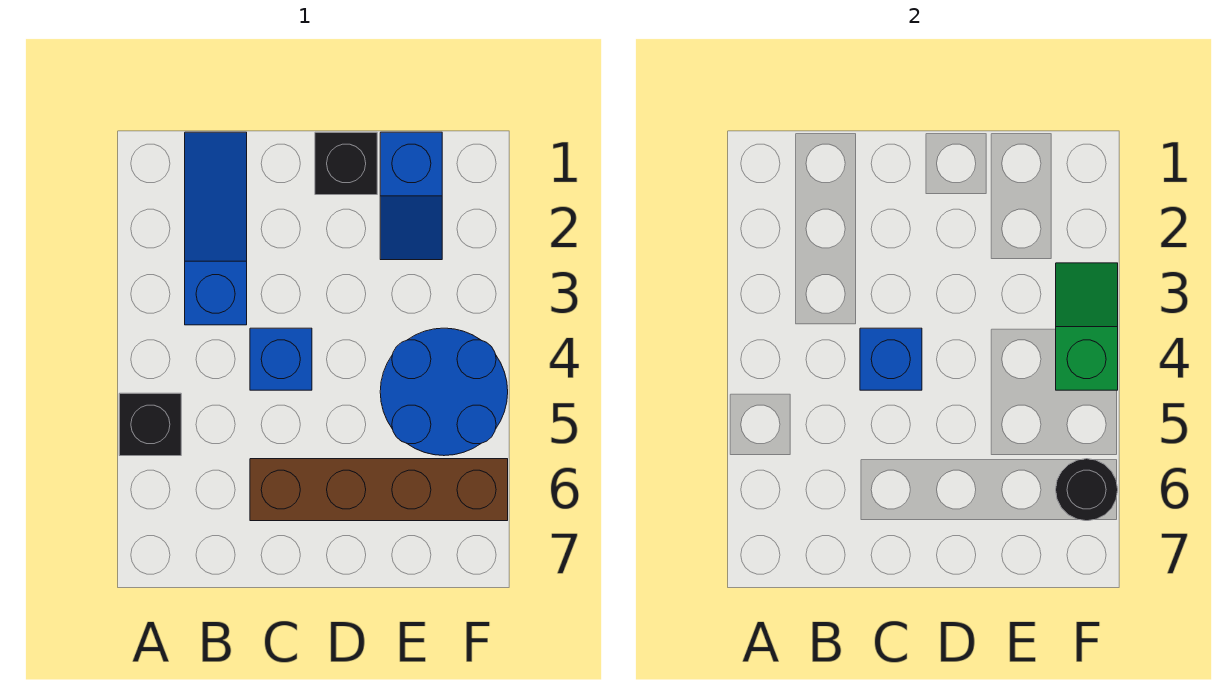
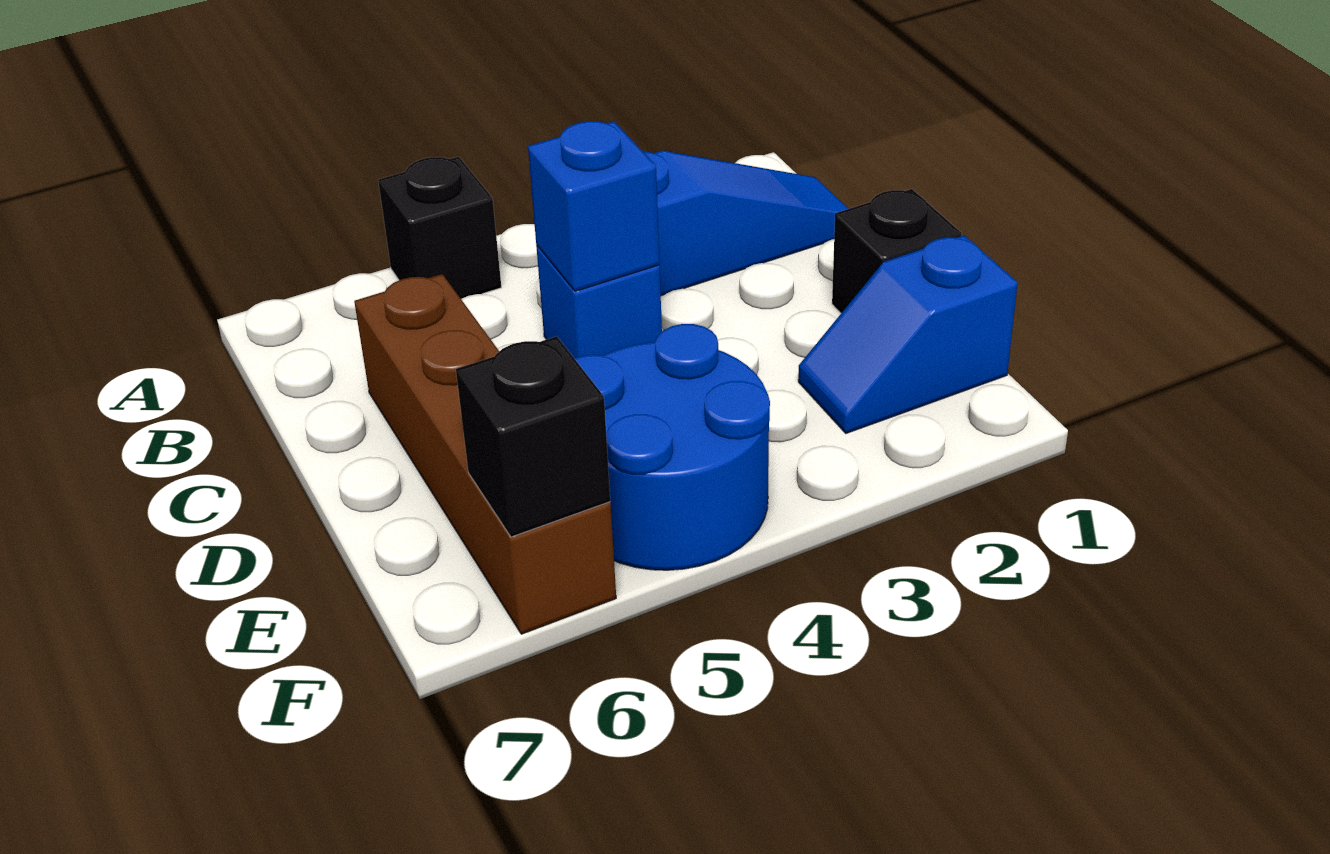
green 1x2 slope [1056,263,1118,390] -> none
black 1x1 round brick [1056,459,1118,521] -> black 1x1 brick [456,336,610,537]

